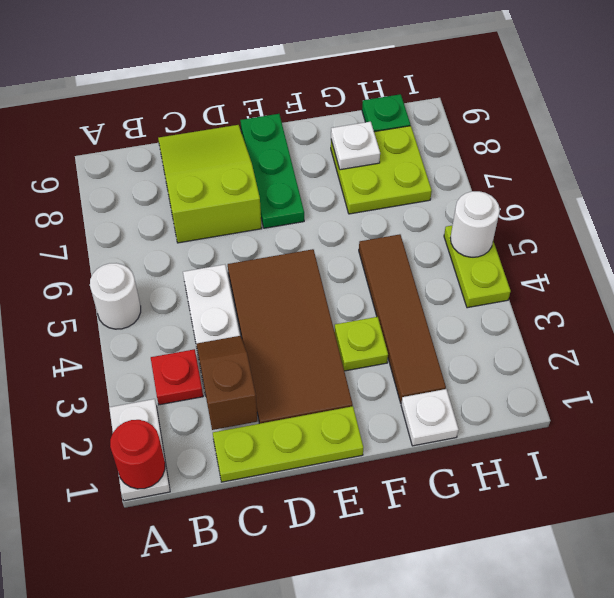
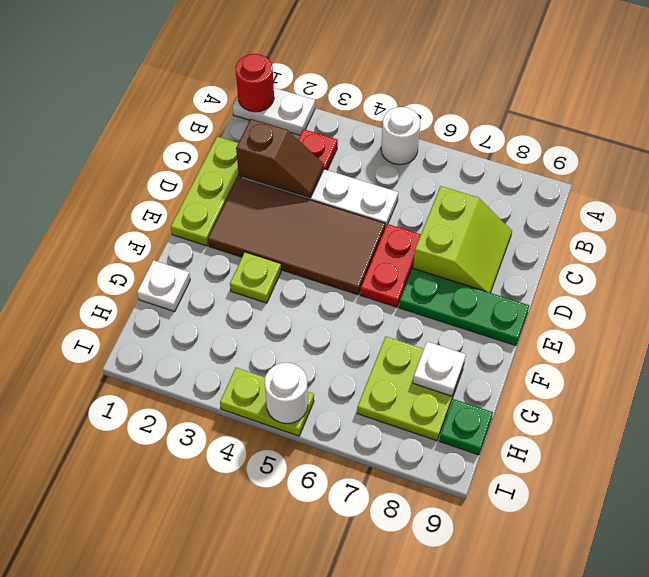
lime 2x3 slope [158,125,262,243] -> lime 2x2 slope [413,186,512,293]
none -> red 1x2 plate [360,224,421,307]
brown 1x4 tile [359,234,446,403] -> none

